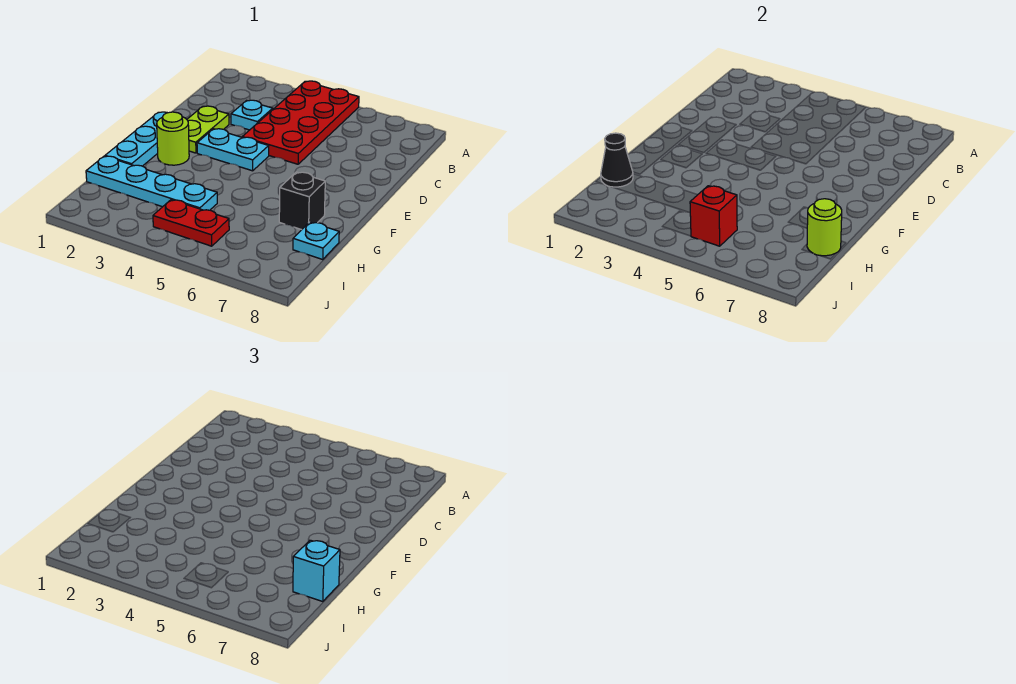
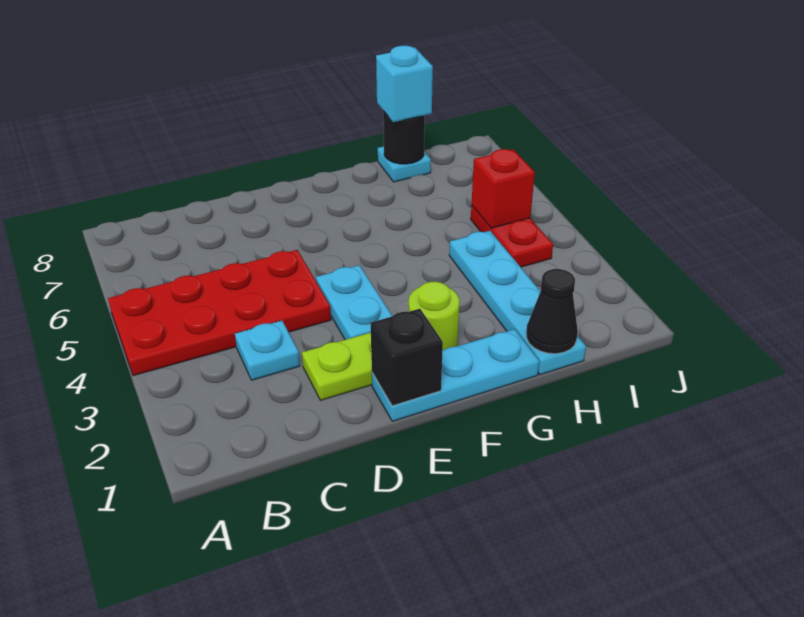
black 1x1 brick [279,172,325,230] -> black 1x1 brick moved to [371,309,443,406]
lime 1x1 round brick [807,199,842,256] -> black 1x1 round brick [383,111,425,164]

